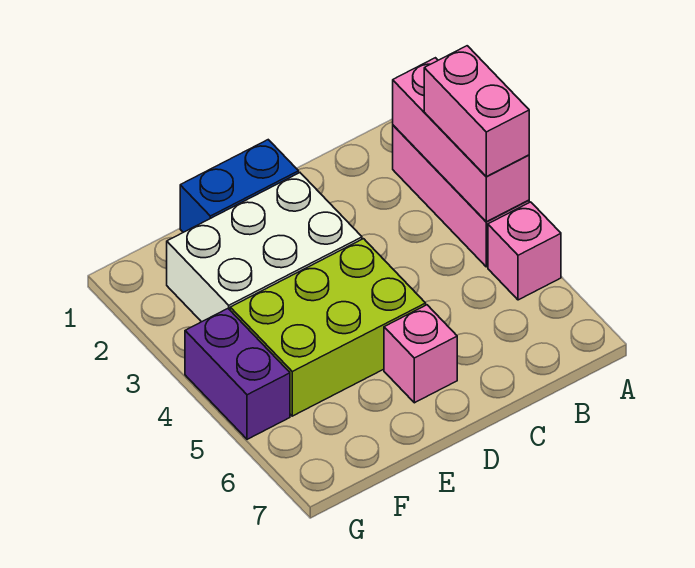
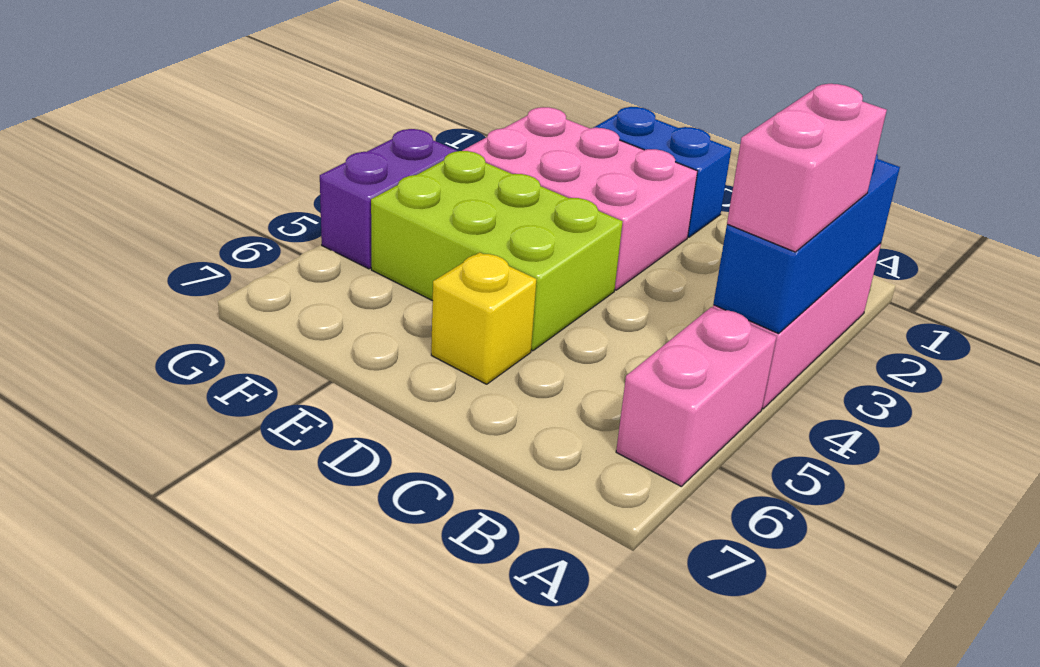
pink 1x3 brick [393,58,529,222] -> blue 1x3 brick [713,154,900,334]
pink 1x1 brick [488,202,561,300] -> pink 1x2 brick [616,307,777,486]
white 2x3 brick [167,173,362,322] -> pink 2x3 brick [462,107,697,290]
pink 1x1 brick [384,305,457,403] -> yellow 1x1 brick [431,252,537,384]

